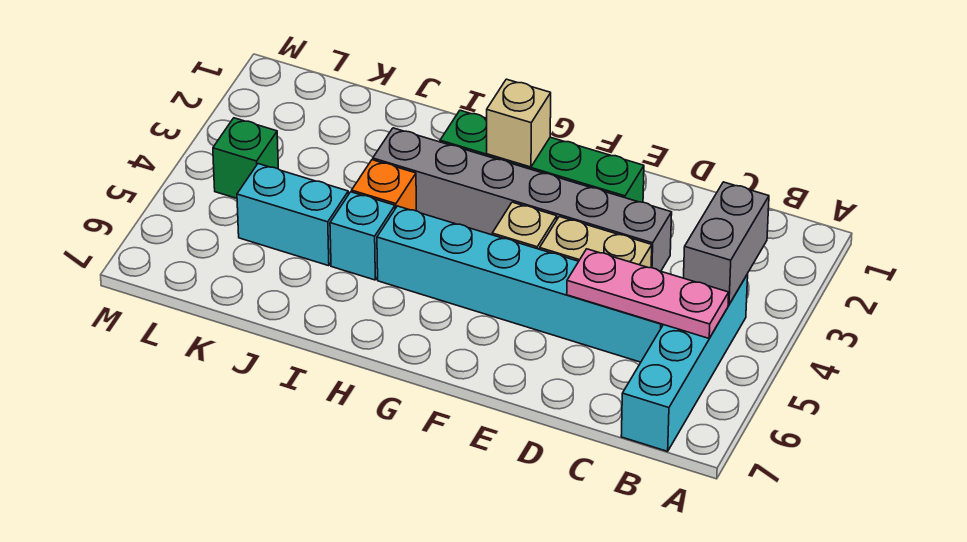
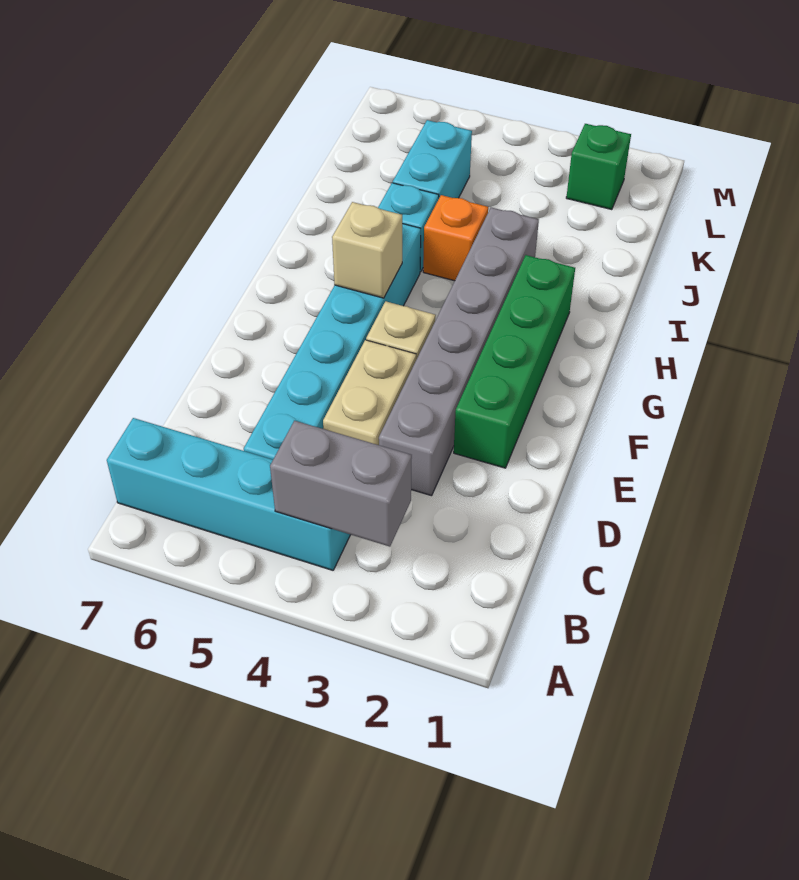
pink 1x3 plate [567,249,729,338] -> none
tan 1x1 brick [487,79,551,167] -> tan 1x1 brick moved to [332,202,402,298]
green 1x1 brick [213,118,278,198] -> green 1x1 brick moved to [566,124,631,210]

